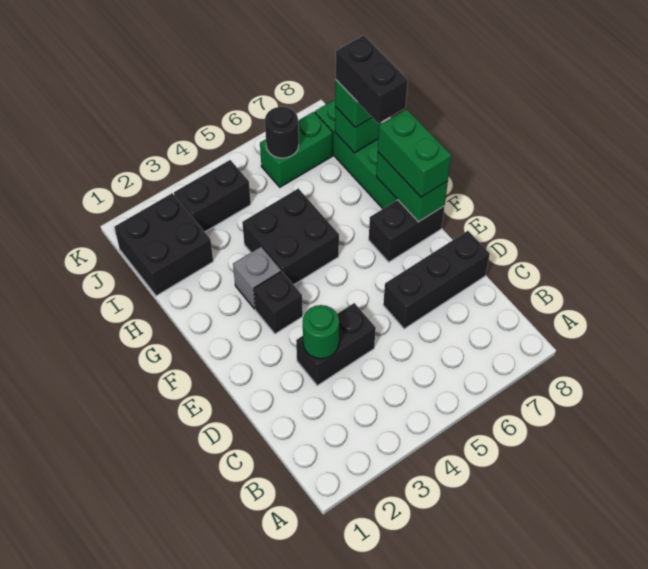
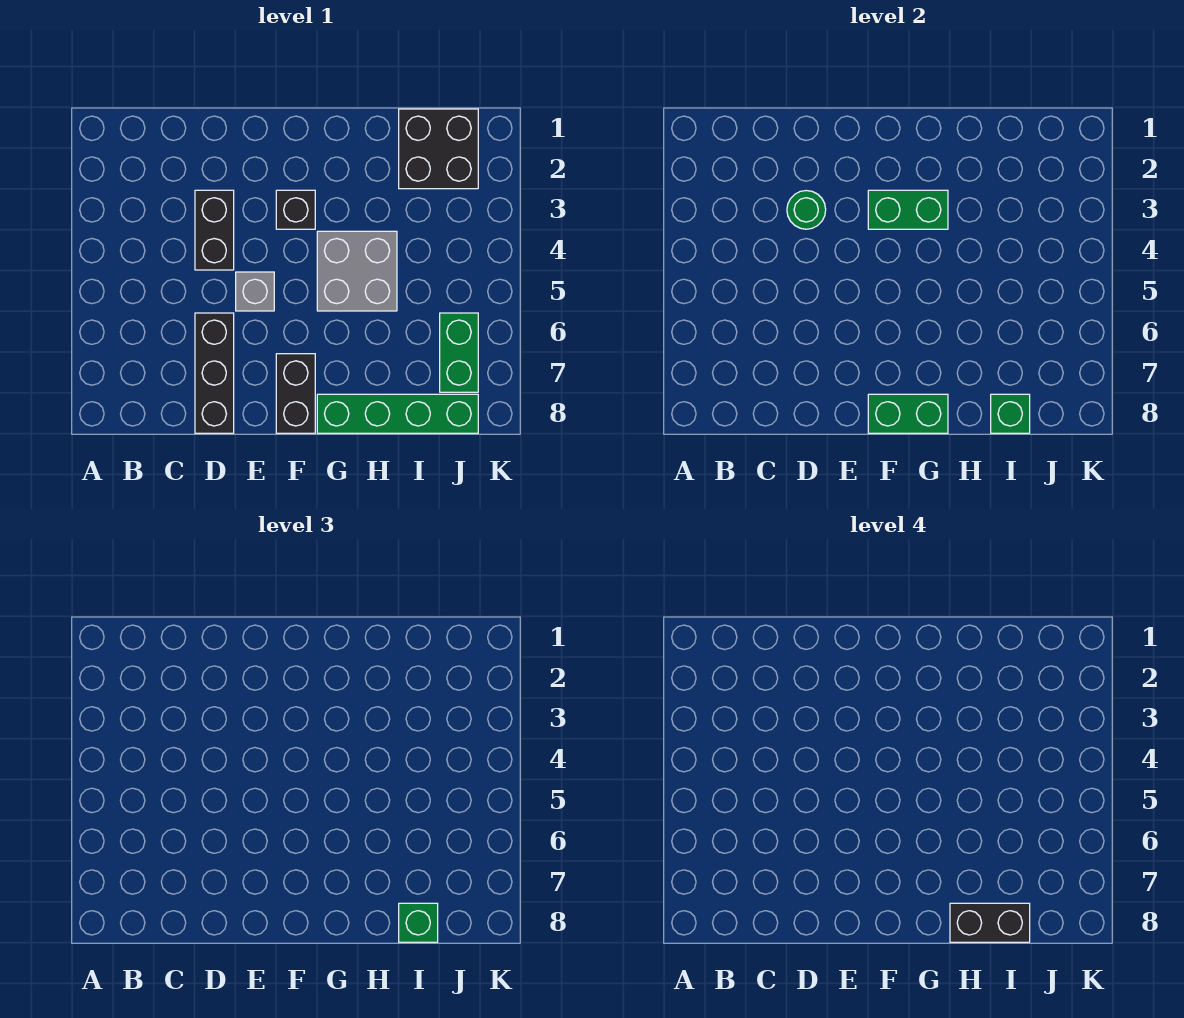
green 1x2 brick [378,109,451,197] -> green 1x2 brick moved to [868,190,948,229]
grey 1x1 brick [233,247,281,309] -> grey 1x1 brick moved to [236,272,274,311]
black 2x2 brick [242,188,339,285] -> grey 2x2 brick [317,231,397,311]
black 1x2 brick [174,160,251,232] -> none
black 1x1 round brick [265,107,299,158] -> none

